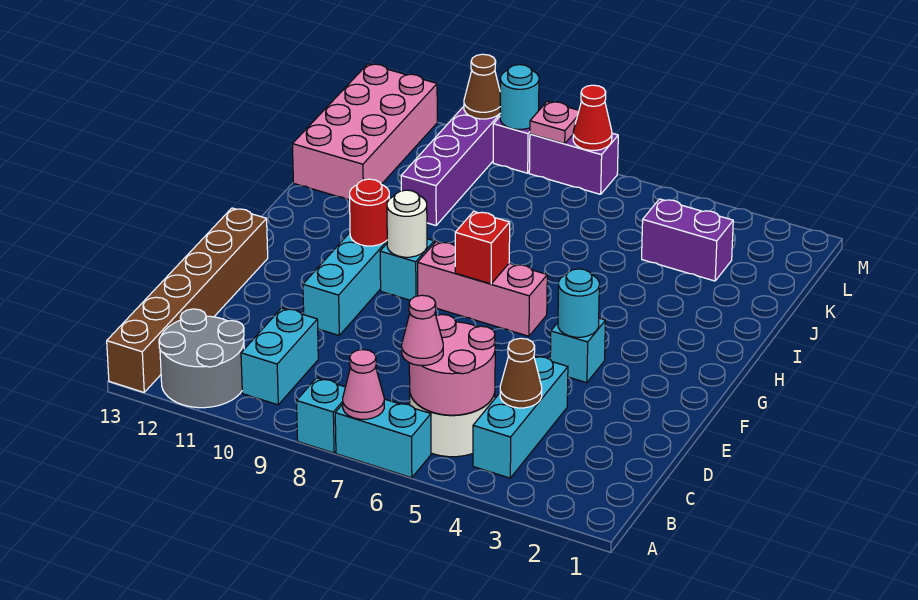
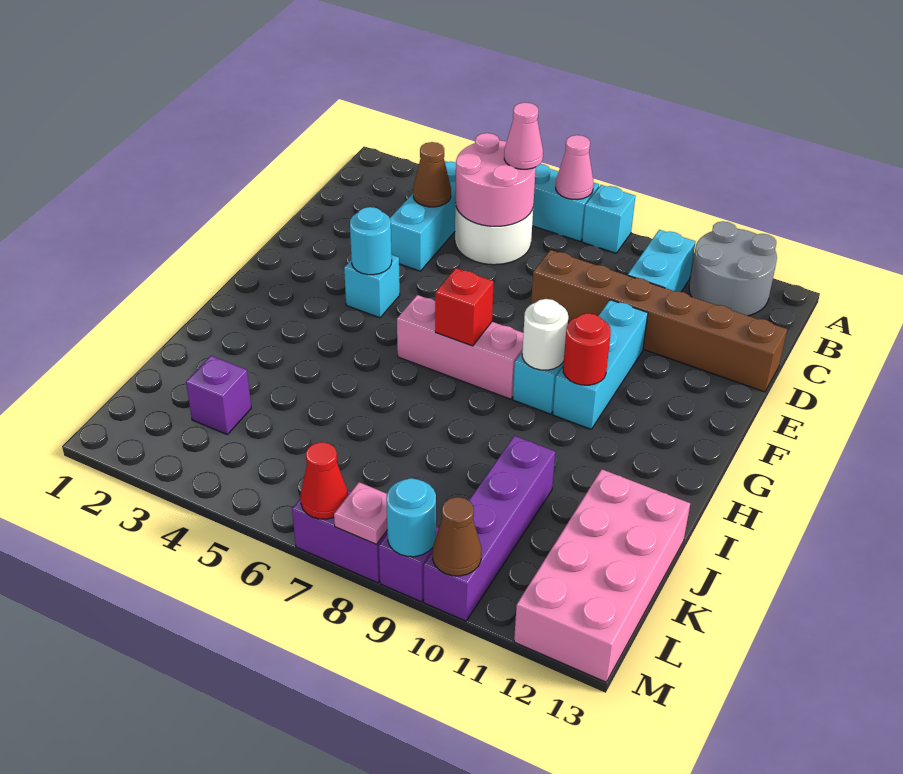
brown 1x6 brick [107,208,268,392] -> brown 1x6 brick turned to [531,250,787,392]
purple 1x2 brick [642,199,733,281] -> purple 1x1 brick [186,356,251,434]

